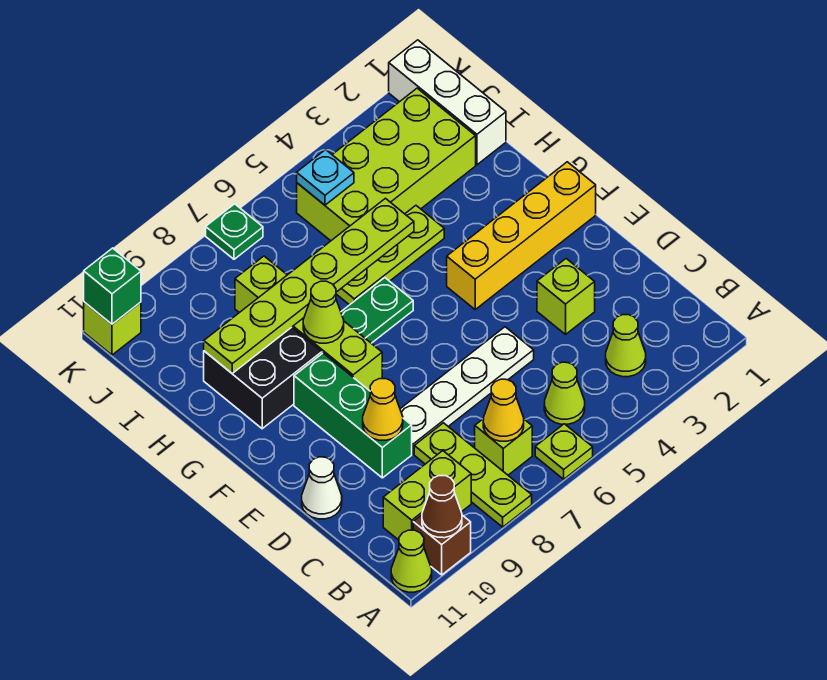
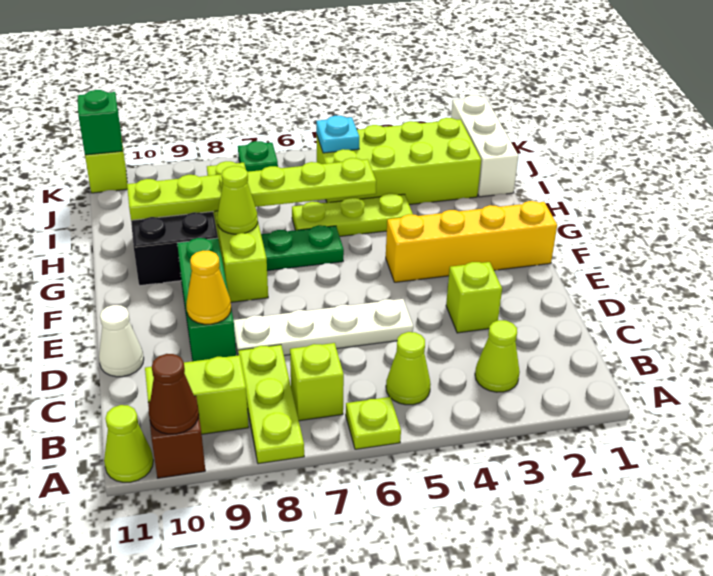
yellow 1x1 cone [483,379,524,441] -> none

